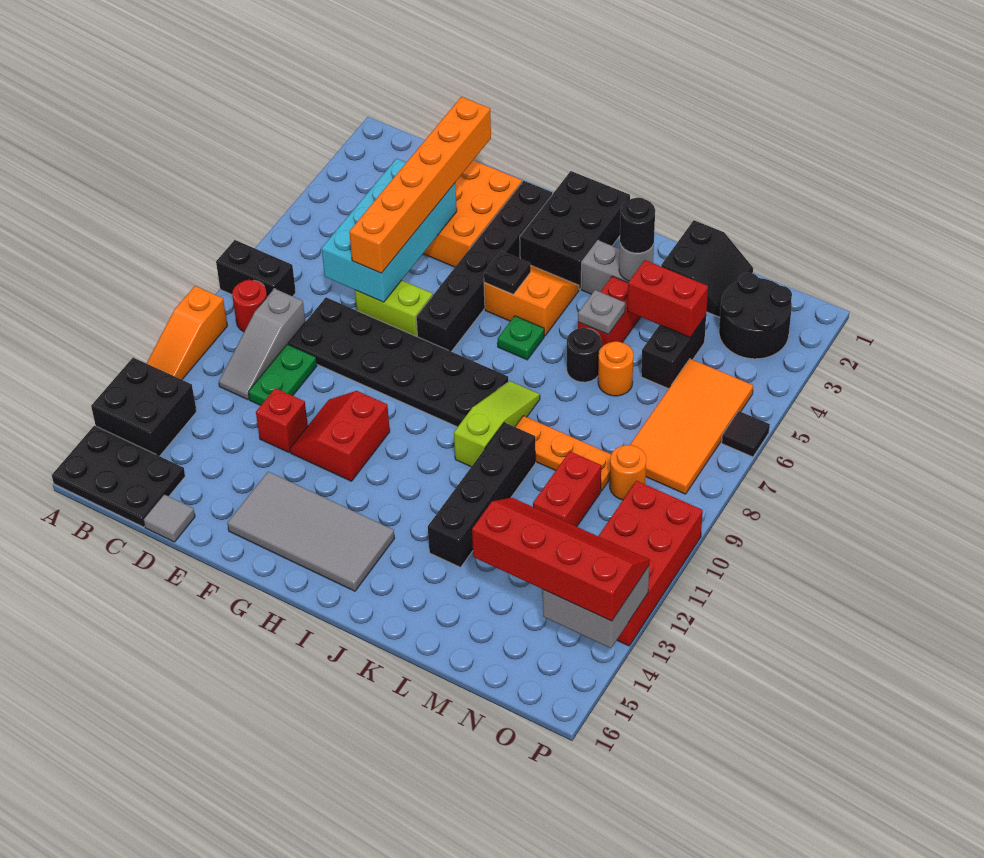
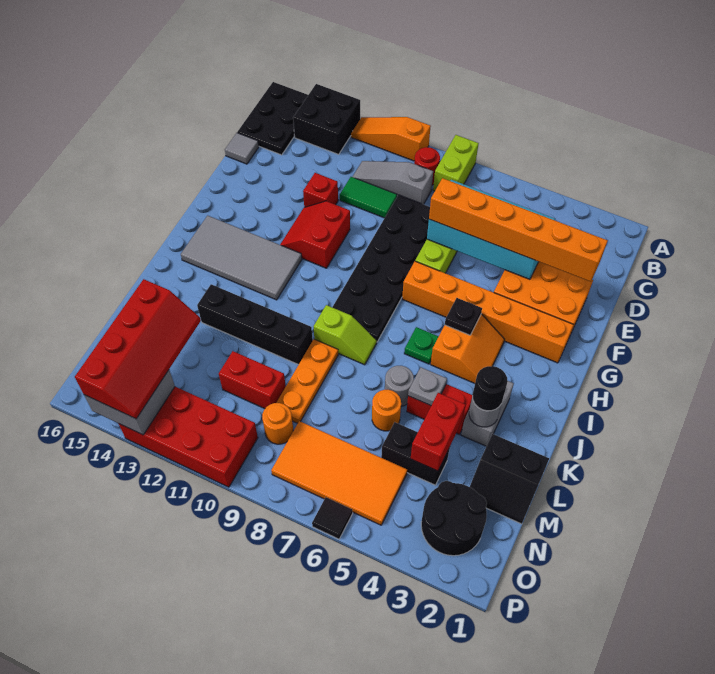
black 1x2 brick [216,240,296,297] -> lime 1x2 brick [433,135,479,191]
green 1x2 plate [248,344,317,405] -> green 1x2 tile [340,177,397,218]
red 2x2 slope [290,391,390,481] -> red 2x2 slope turned to [280,201,350,268]
grey 2x4 tile [227,472,395,591] -> grey 2x4 tile turned to [181,216,302,300]
black 1x6 brick [416,181,552,352] -> orange 1x6 brick [402,261,574,363]
black 2x3 brick [520,171,630,289] -> none
lime 1x3 slope [454,381,540,467] -> lime 1x2 slope [313,305,377,365]
black 1x1 round brick [567,328,601,382] -> grey 1x1 round brick [385,366,414,407]

